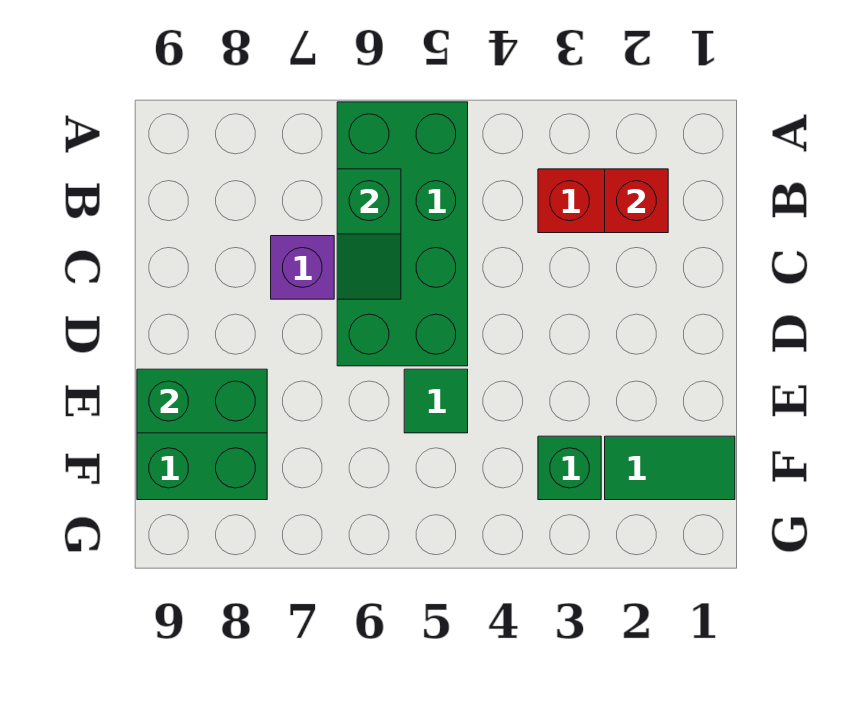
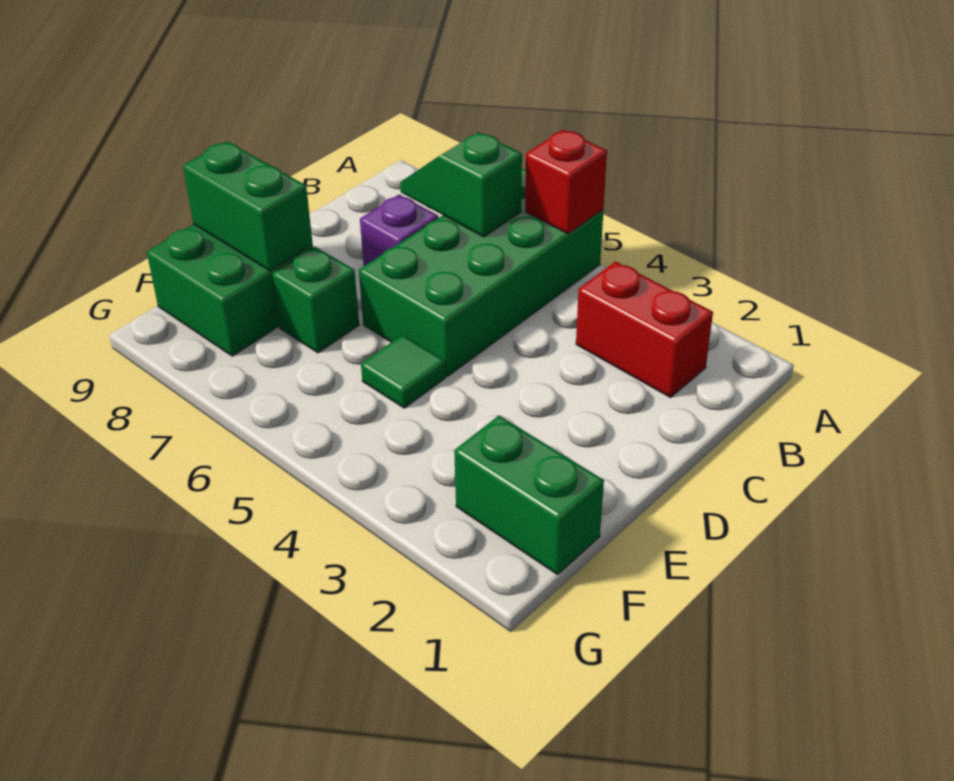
red 1x1 brick [605,169,668,233] -> red 1x1 brick moved to [525,130,607,234]
green 1x2 slope [337,169,401,299] -> green 1x2 slope turned to [400,132,522,237]
green 1x2 tile [605,436,735,500] -> green 1x2 brick [454,416,604,575]
green 1x1 brick [538,436,601,500] -> green 1x1 brick moved to [272,247,359,353]

